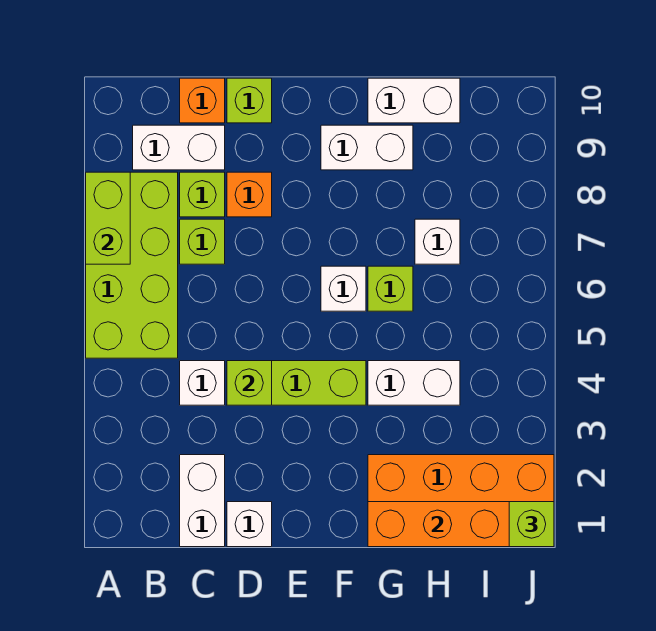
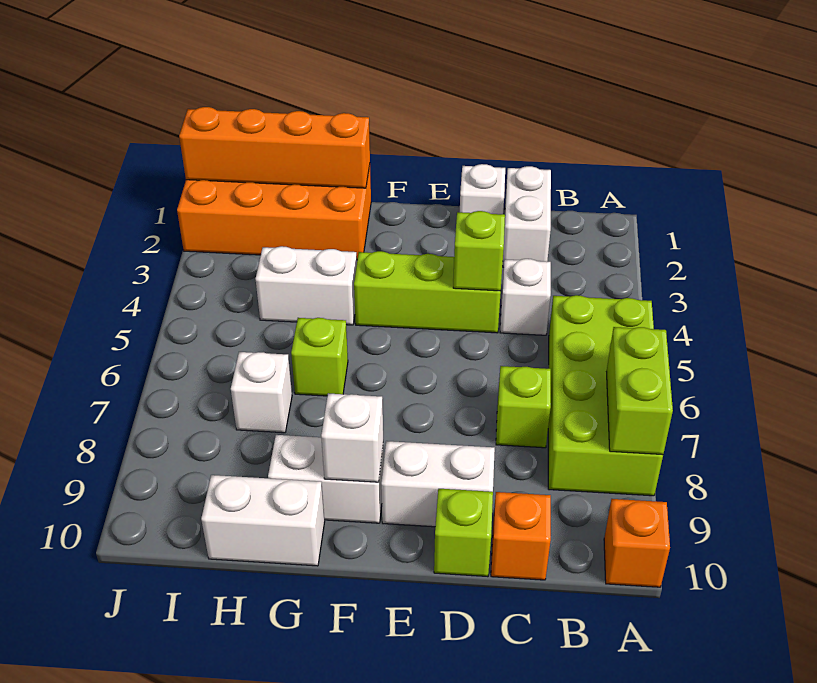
white 1x2 brick [133,125,225,170] -> white 1x2 brick moved to [381,441,495,527]
lime 1x1 brick [180,172,225,217] -> none
orange 1x1 brick [227,172,272,217] -> orange 1x1 brick moved to [604,499,670,587]
white 1x1 brick [321,266,366,311] -> white 1x1 brick moved to [321,393,383,482]
lime 1x1 brick [509,502,554,547] -> none

